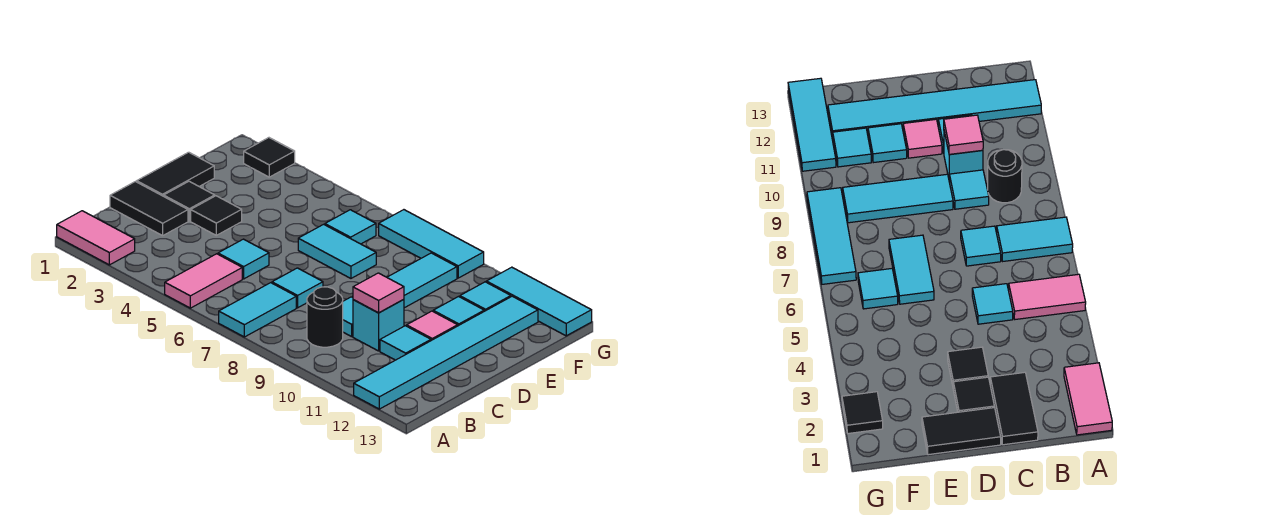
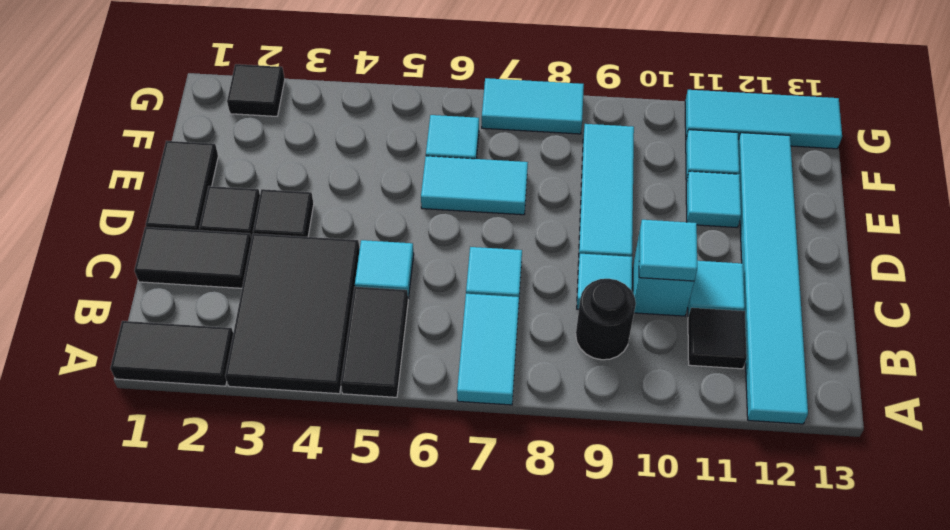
pink 1x2 tile [57,211,135,265] -> black 1x2 tile [110,321,233,386]
none -> black 2x3 tile [225,234,360,394]
pink 1x2 tile [165,254,242,308] -> black 1x2 tile [341,287,408,397]
none -> black 1x1 tile [688,308,747,369]
pink 1x1 tile [353,273,404,313] -> cyan 1x1 tile [639,220,697,281]
pink 1x1 tile [407,311,458,340] -> none
cyan 1x3 tile [379,210,484,278] -> cyan 1x2 tile [482,78,584,134]

